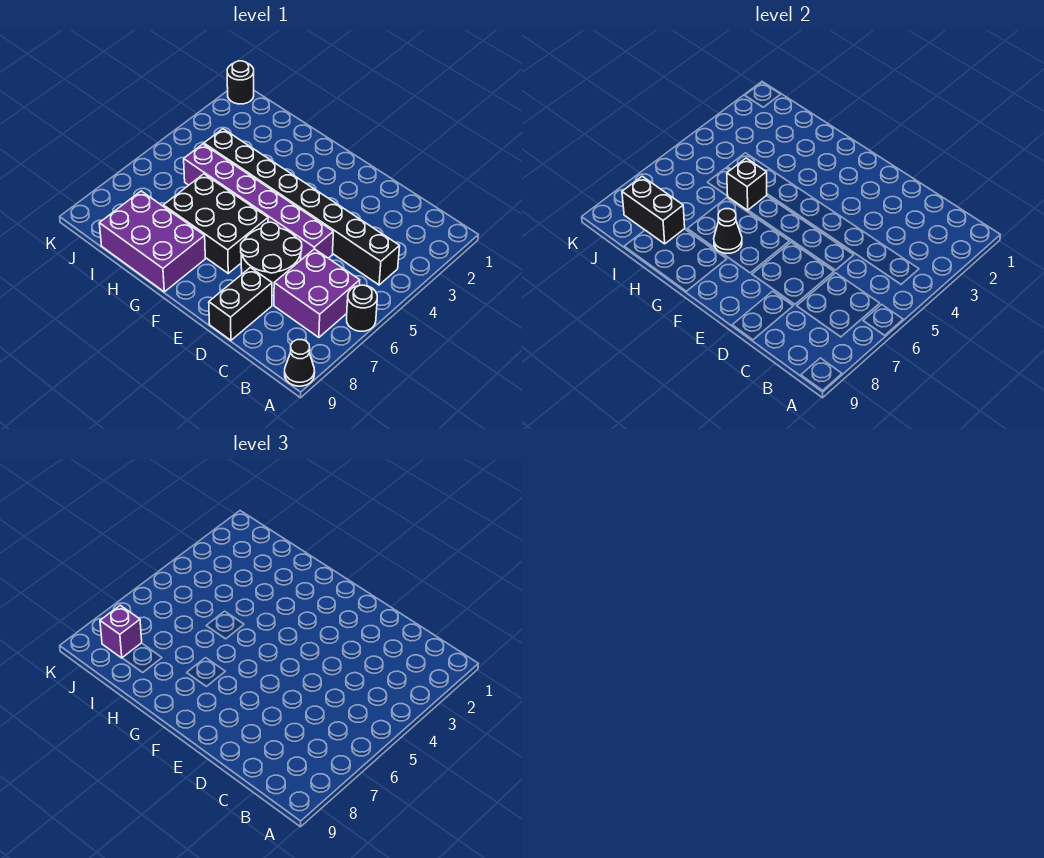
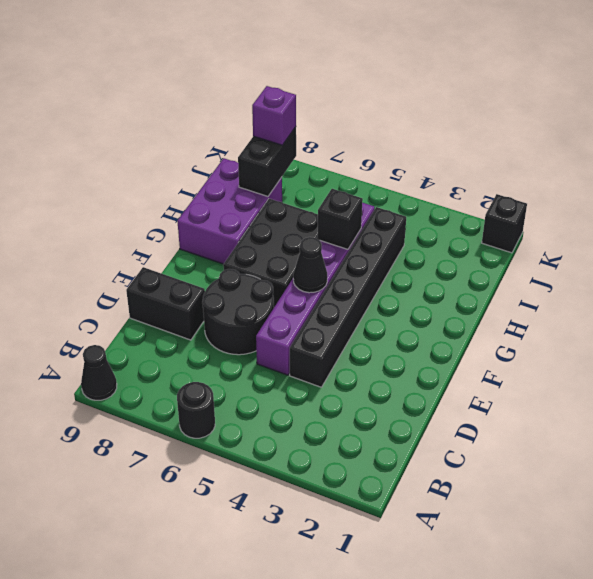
black 1x8 brick [204,129,400,285] -> black 1x6 brick [290,207,406,387]
purple 2x2 brick [274,249,360,337] -> none
black 1x1 cone [714,209,742,253] -> black 1x1 cone moved to [293,237,327,293]
black 1x1 round brick [227,61,254,104] -> black 1x1 brick [482,194,527,253]

